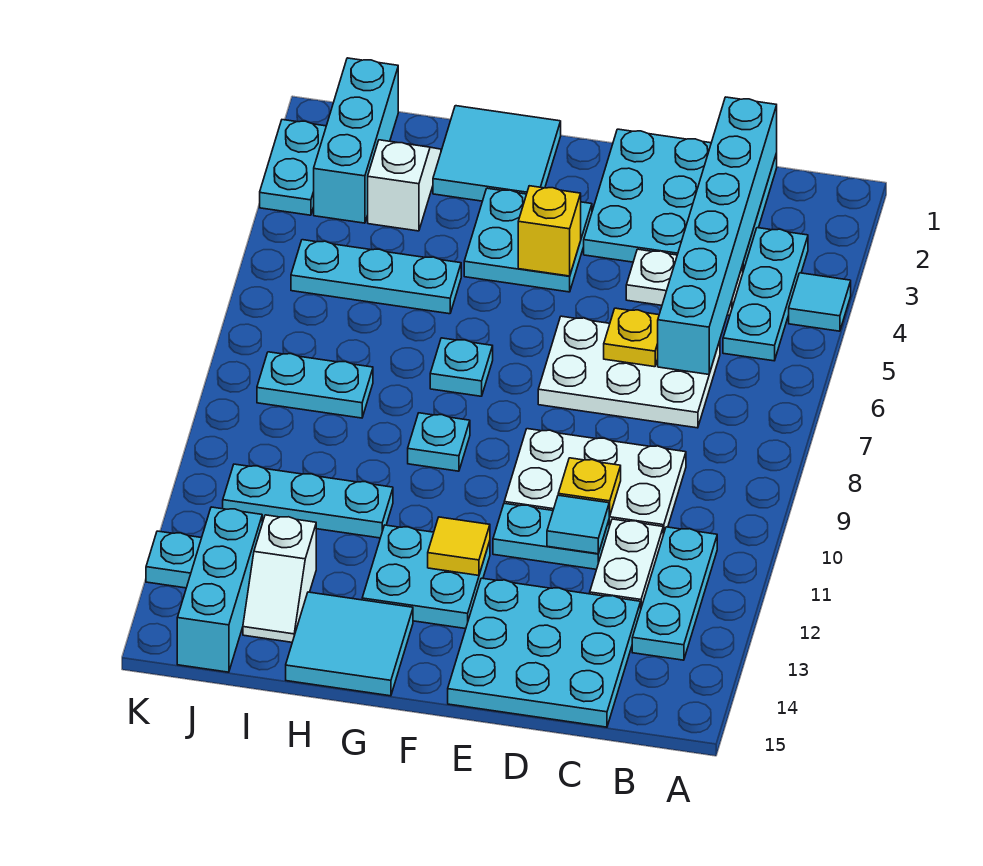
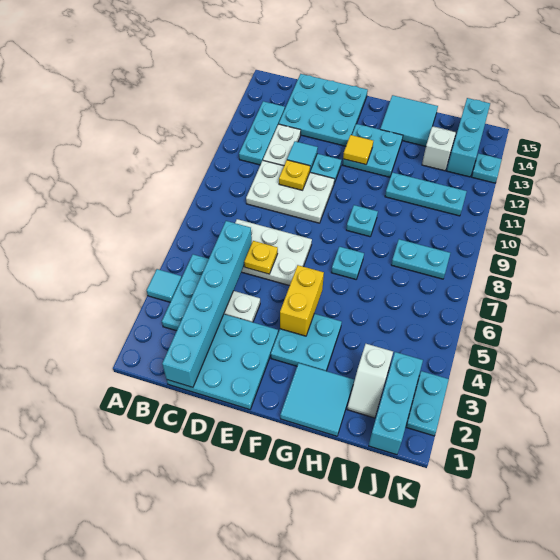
yellow 1x1 brick [518,186,581,276] -> yellow 1x2 brick [280,265,324,336]
cyan 1x3 plate [291,240,461,314] -> none

